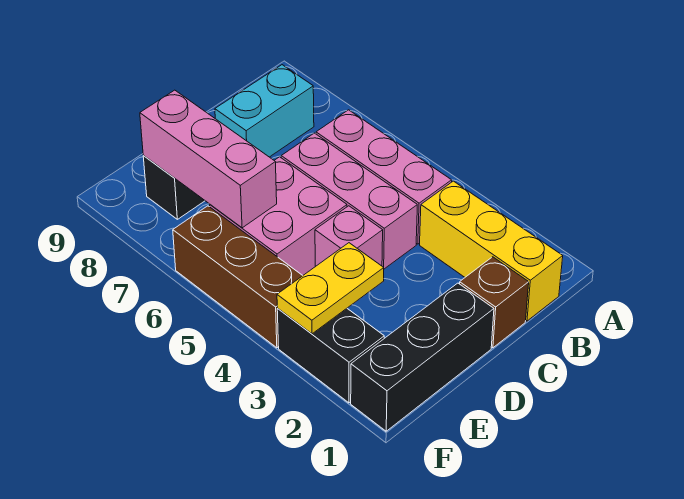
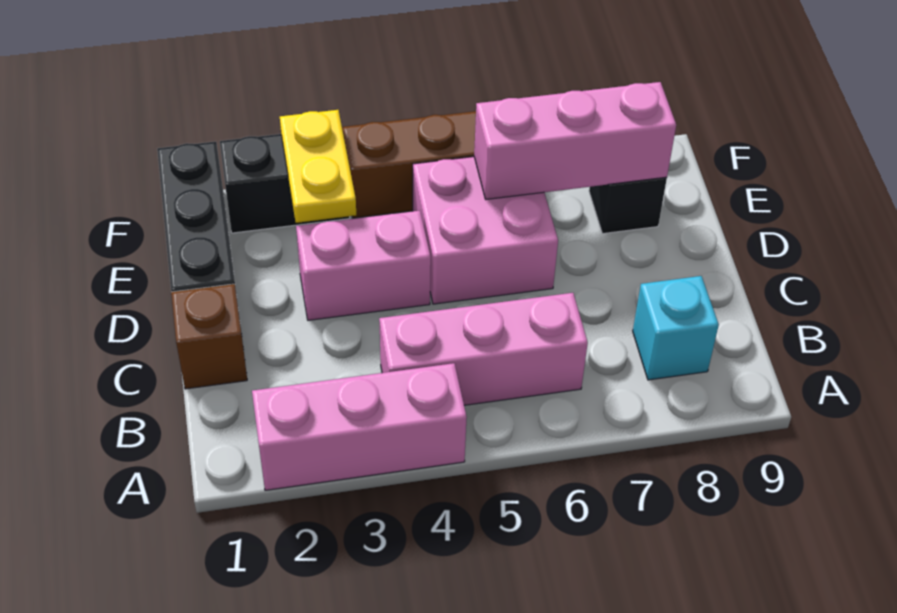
yellow 1x3 brick [420,181,563,321] -> none
cyan 1x2 brick [215,65,314,157] -> cyan 1x1 brick [633,276,719,380]
pink 1x3 brick [281,133,417,269] -> pink 1x3 brick moved to [252,363,467,490]
pink 1x1 brick [315,206,383,267] -> pink 1x2 brick [296,211,431,320]

